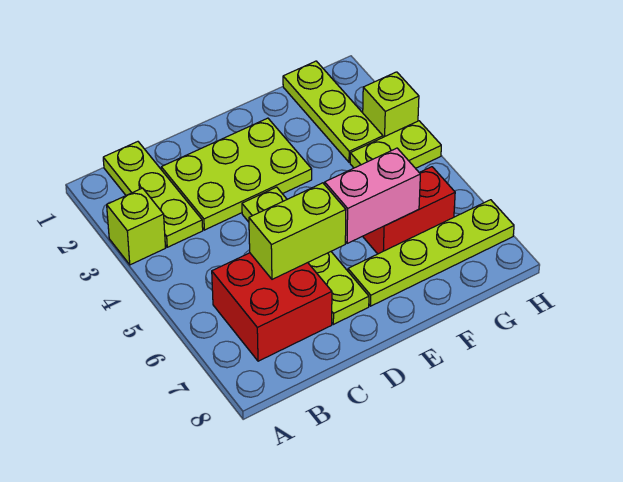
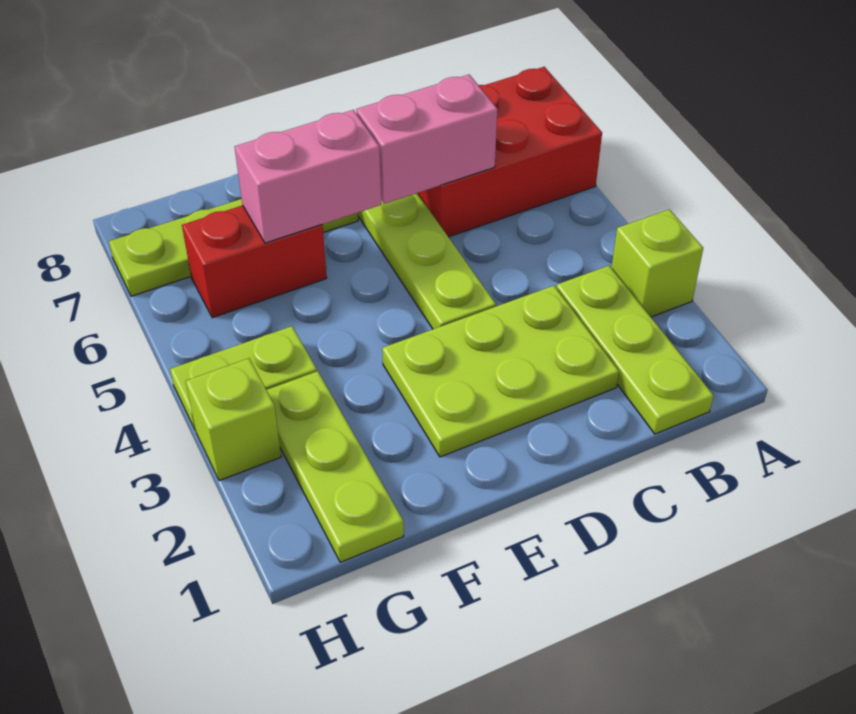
red 2x2 brick [212,253,332,361] -> red 2x3 brick [417,67,602,237]
lime 1x2 brick [249,183,346,279] -> pink 1x2 brick [356,75,498,204]

